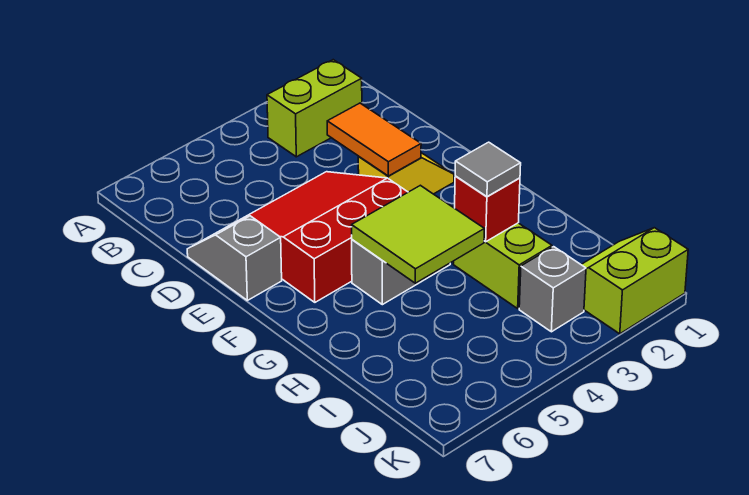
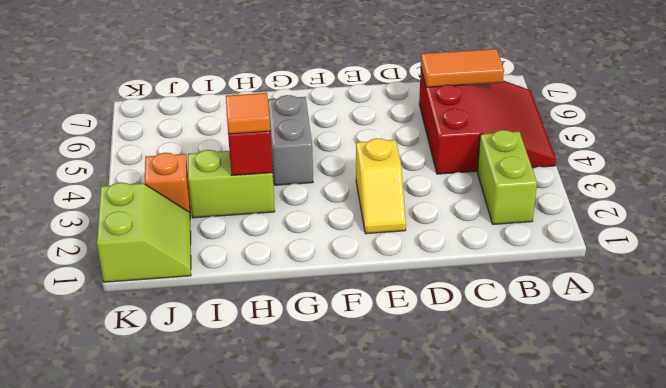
orange 1x2 tile [327,103,421,176] -> orange 1x2 tile moved to [421,49,504,87]
red 3x3 slope [229,172,408,302] -> red 3x3 slope moved to [419,69,556,174]
grey 1x2 slope [187,216,282,300] -> none
lime 2x2 tile [352,185,484,283] -> none
grey 1x1 tile [455,142,521,197] -> orange 1x1 tile [226,93,270,134]
grey 1x1 brick [519,247,586,332] -> orange 1x1 brick [145,153,190,212]

